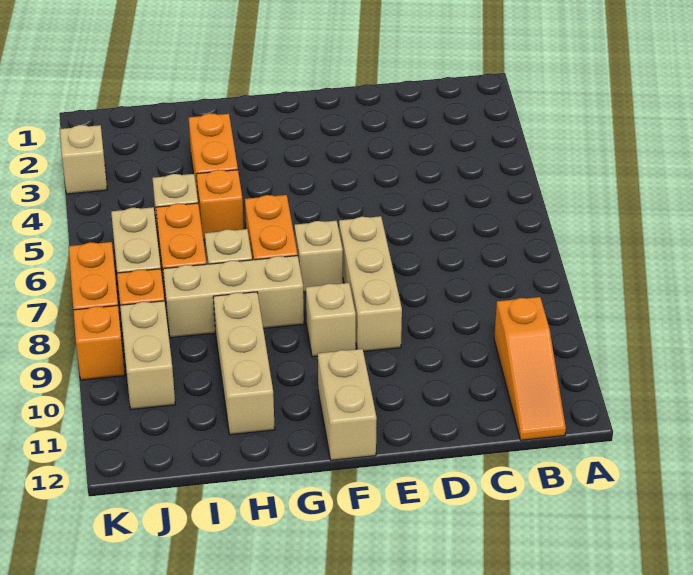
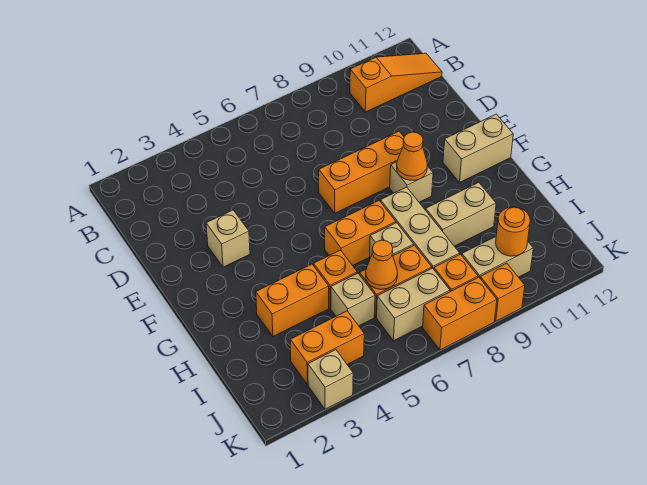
tan 1x3 brick [339,216,402,352] -> orange 1x3 brick [319,131,404,213]
tan 1x1 brick [294,221,343,292] -> tan 1x1 brick moved to [206,210,250,267]
none -> orange 1x1 cone [397,132,427,180]
tan 1x3 brick [213,292,275,435] -> tan 1x2 brick [426,182,496,246]
none -> orange 1x1 cone [366,240,398,289]
none -> orange 1x2 brick [290,311,364,385]
none -> orange 1x1 round brick [496,207,530,256]

